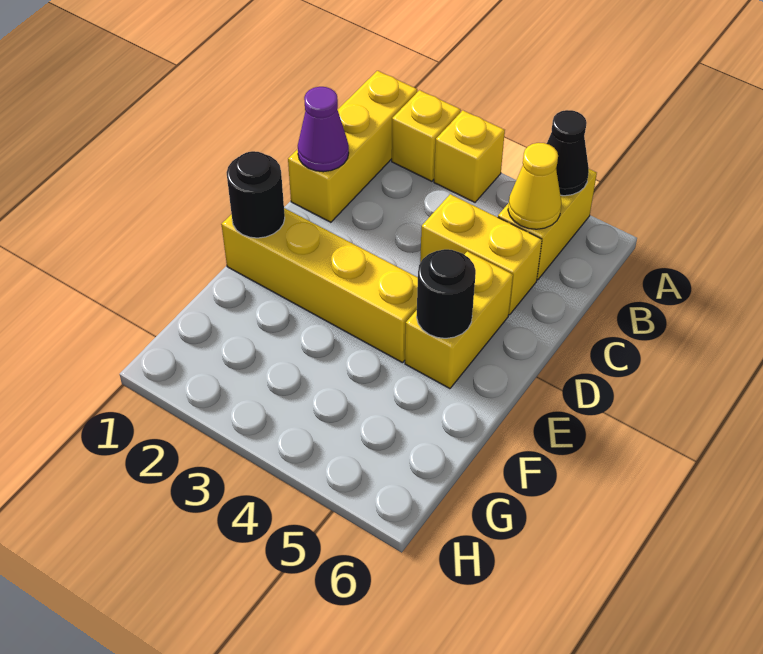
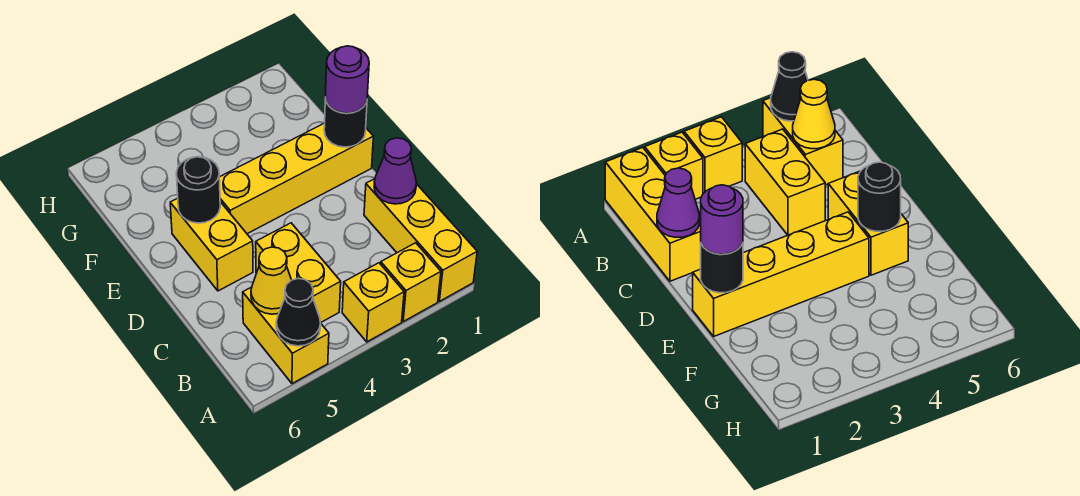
yellow 1x2 brick [420,194,542,315] -> yellow 1x2 brick turned to [256,223,341,323]
none -> purple 1x1 round brick [325,46,369,113]

